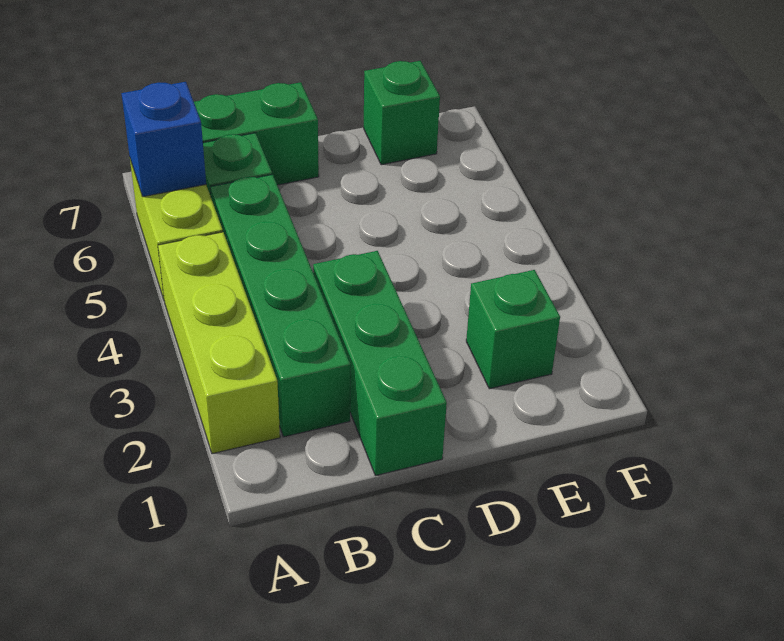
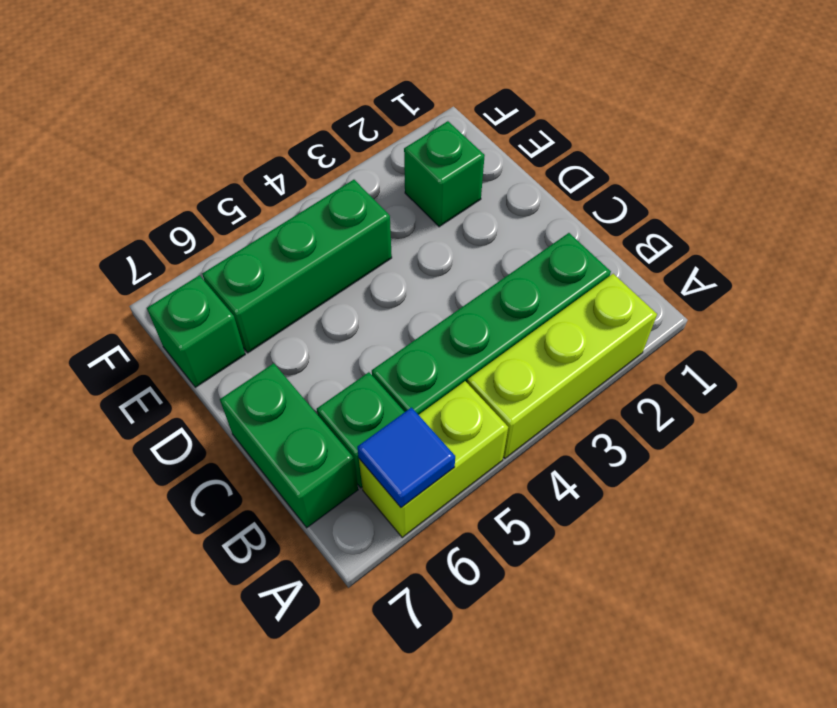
blue 1x1 brick [121,82,206,197] -> blue 1x1 tile [357,408,455,508]
green 1x3 brick [313,251,447,476] -> green 1x3 brick moved to [202,180,392,353]

